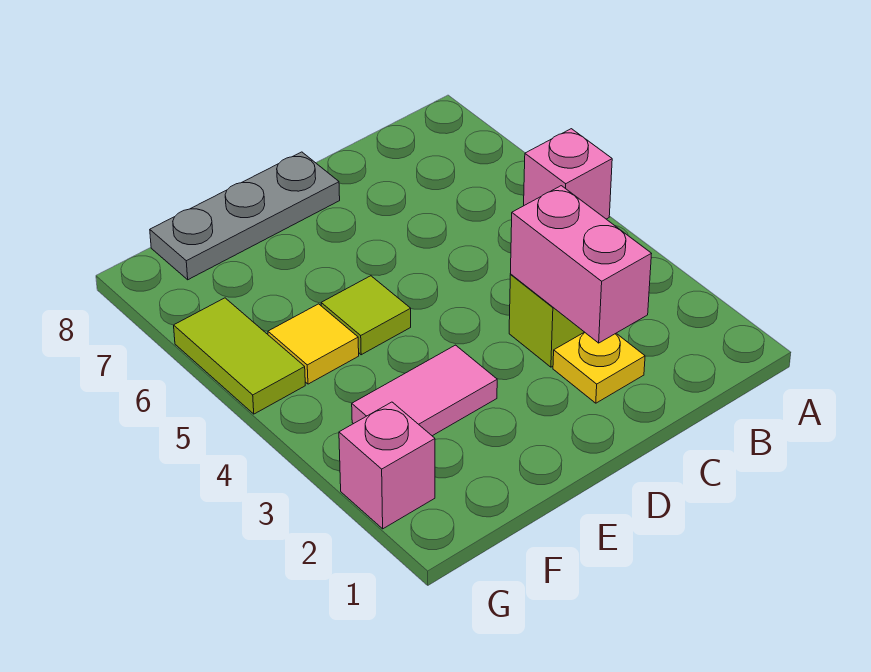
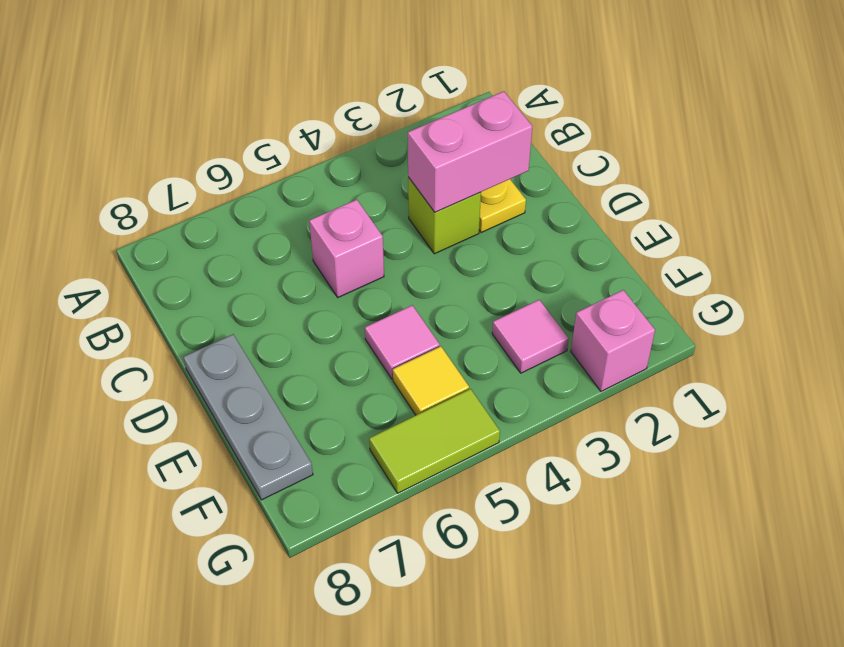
pink 1x1 brick [524,129,612,219] -> pink 1x1 brick moved to [309,200,384,297]
pink 1x2 tile [352,345,497,436] -> pink 1x1 tile [492,300,569,373]
lime 1x1 tile [321,276,411,355] -> pink 1x1 tile [365,305,440,379]

